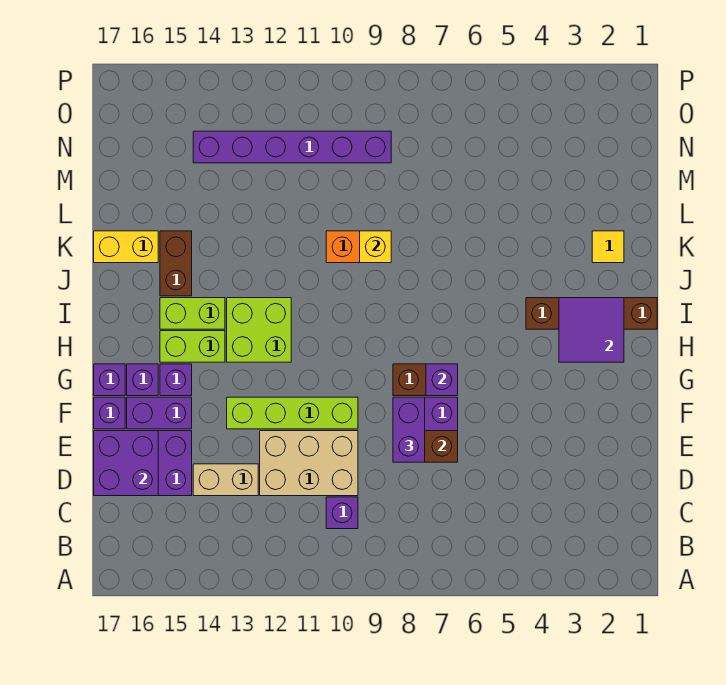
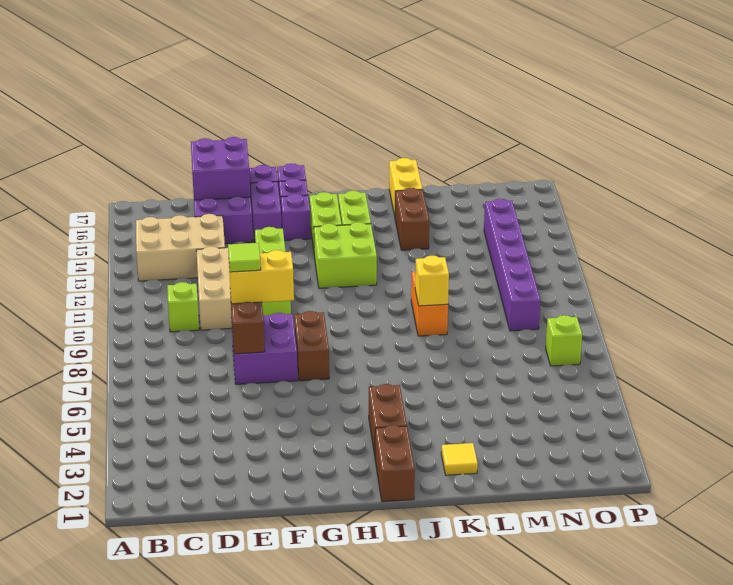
purple 1x1 brick [326,497,358,529] -> lime 1x1 brick [167,282,199,332]
tan 1x2 brick [193,464,258,496] -> tan 2x3 brick [136,214,225,281]
purple 1x2 brick [393,397,425,462] -> yellow 1x2 brick [229,250,294,304]
none -> lime 1x1 tile [228,243,261,272]
purple 1x1 brick [426,364,458,396] -> none
purple 2x2 tile [559,298,624,362] -> none
brown 1x2 brick [160,231,192,296] -> brown 1x2 brick turned to [395,188,429,250]
none -> lime 1x1 brick [546,315,582,366]

